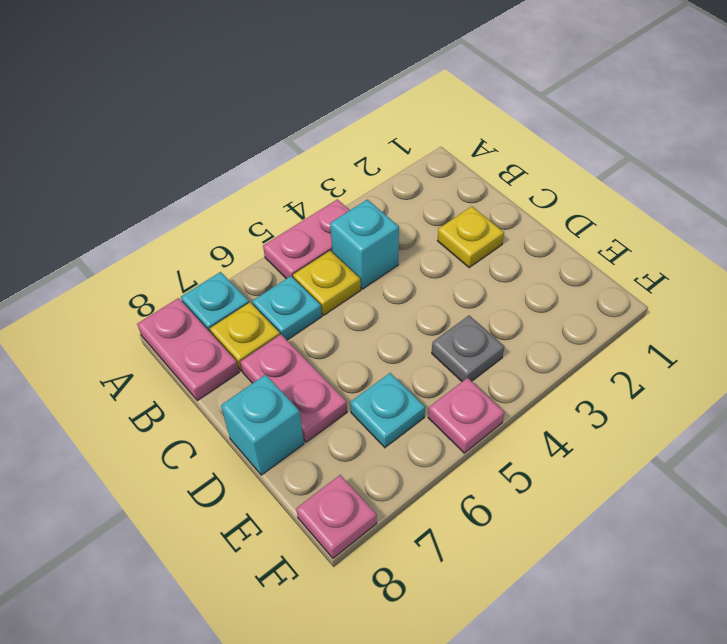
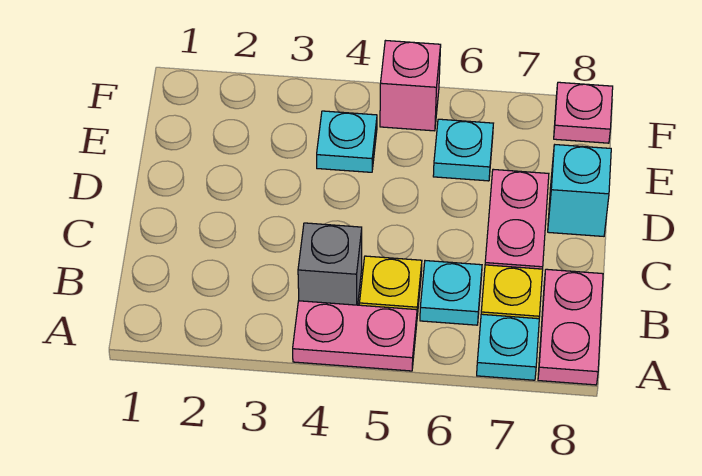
cyan 1x1 brick [330,200,399,289] -> grey 1x1 brick [298,223,362,305]
yellow 1x1 plate [437,206,504,268] -> none
grey 1x1 plate [432,316,504,381] -> cyan 1x1 plate [317,111,377,172]
pink 1x1 plate [428,378,505,453] -> pink 1x1 brick [380,41,441,131]

